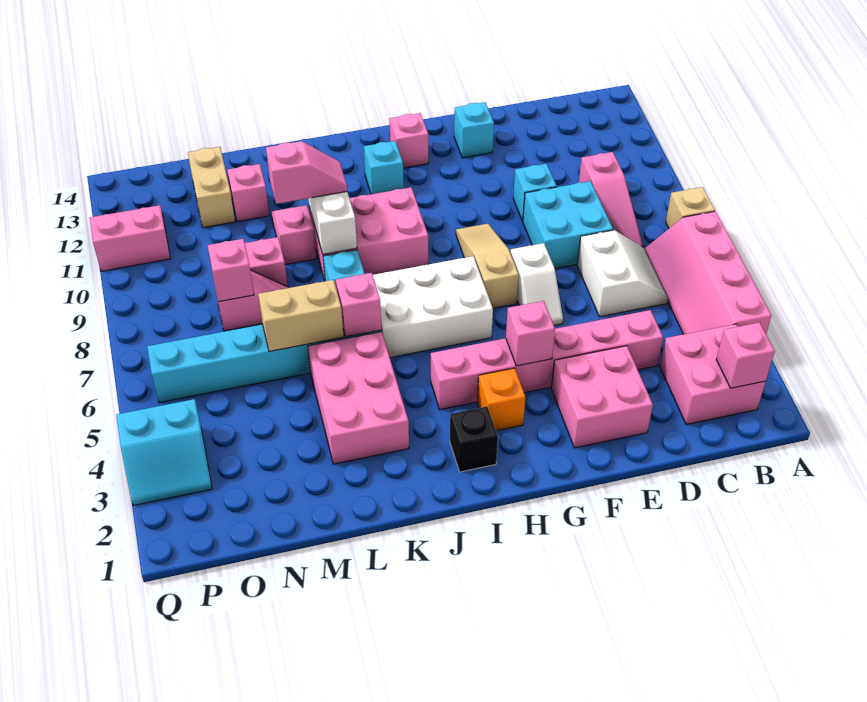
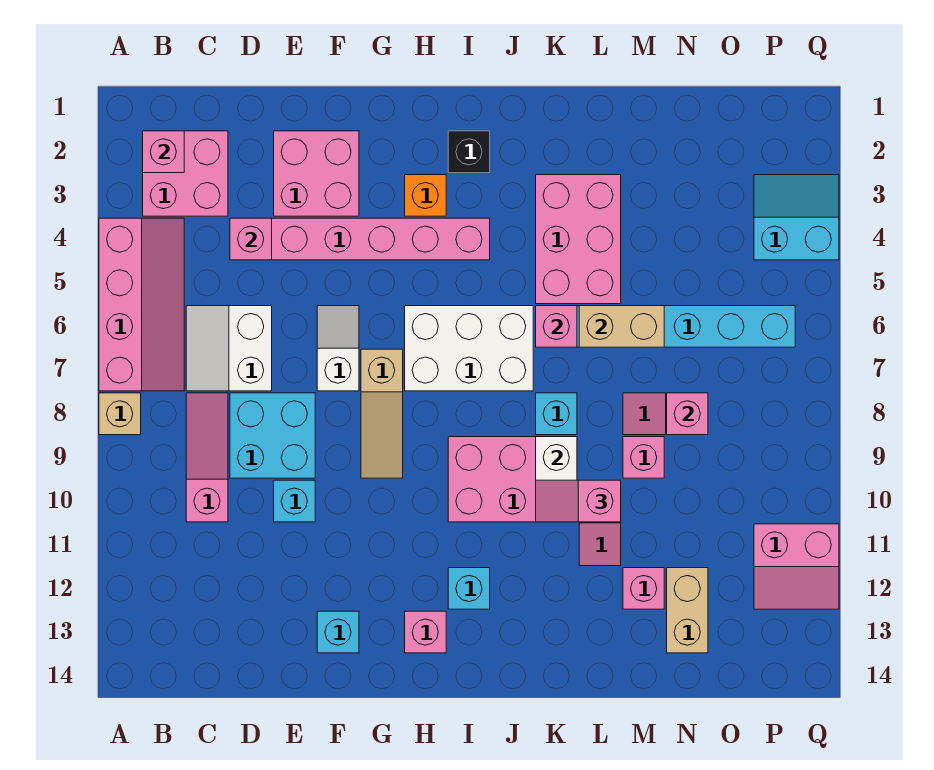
pink 1x1 brick [506,301,555,366] -> pink 1x1 brick moved to [230,218,272,260]

